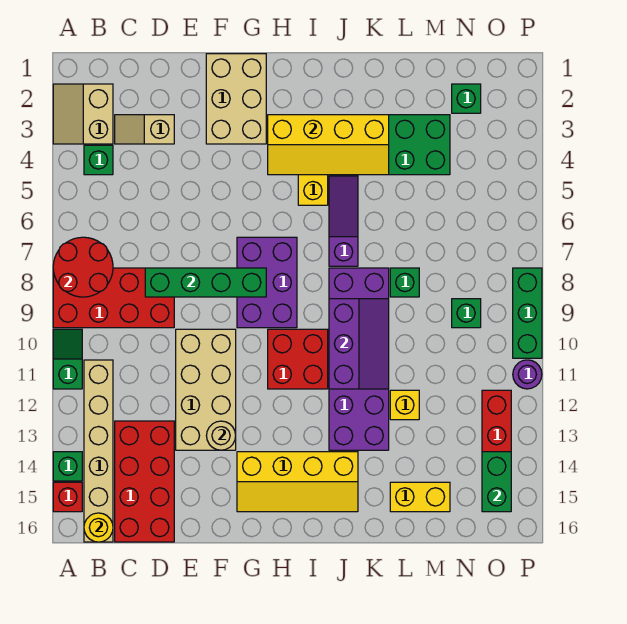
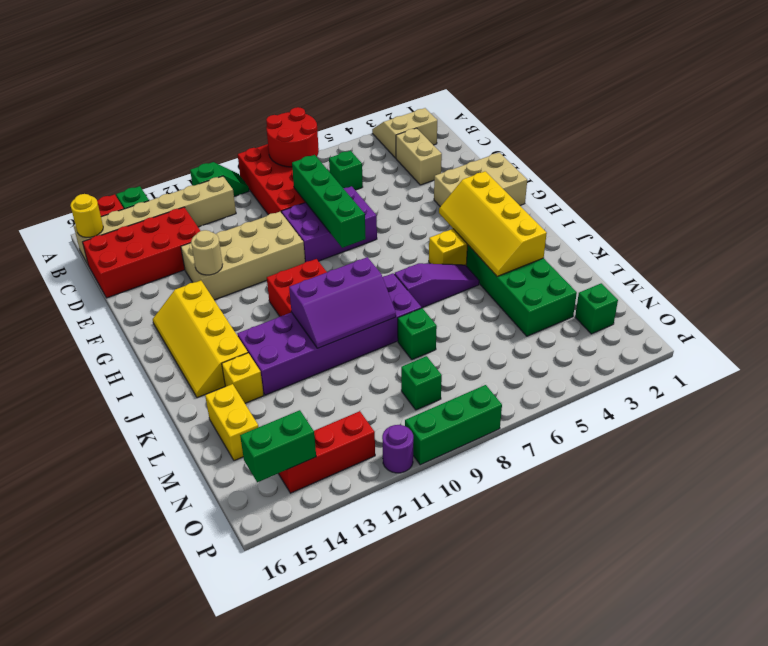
green 1x1 brick [84,145,113,175] -> green 1x1 brick moved to [329,151,363,190]
tan 1x2 slope [115,115,174,144] -> tan 1x2 brick [396,128,442,185]
purple 2x3 brick [237,237,297,328] -> purple 2x3 brick moved to [281,186,377,262]
yellow 1x1 brick [390,390,419,420] -> yellow 1x1 brick moved to [222,353,264,403]

